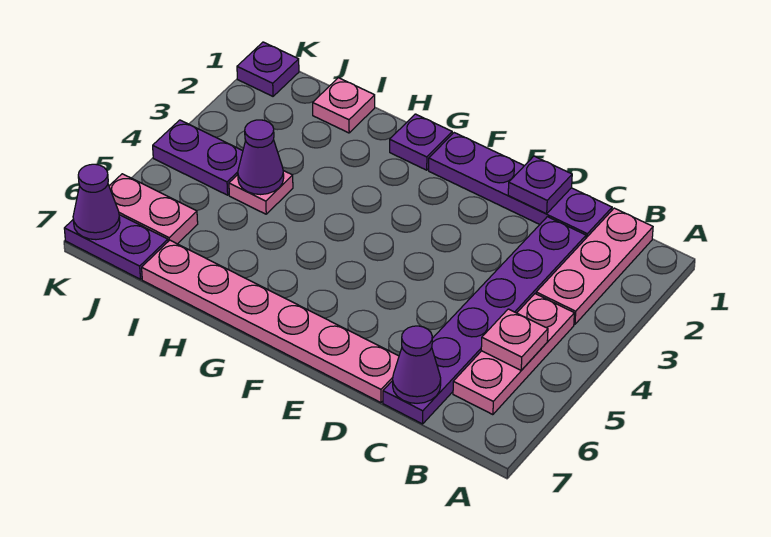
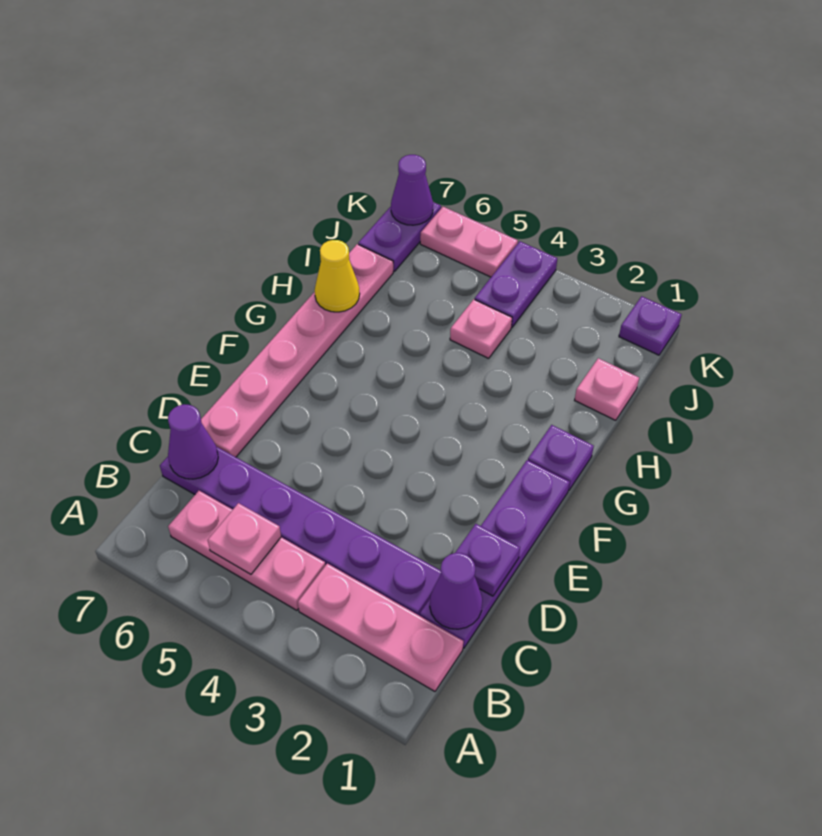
none -> yellow 1x1 cone [315,240,360,312]
purple 1x1 cone [238,120,284,195] -> purple 1x1 cone moved to [430,553,482,629]
pink 1x2 plate [109,174,198,244] -> pink 1x2 plate turned to [420,207,518,277]

